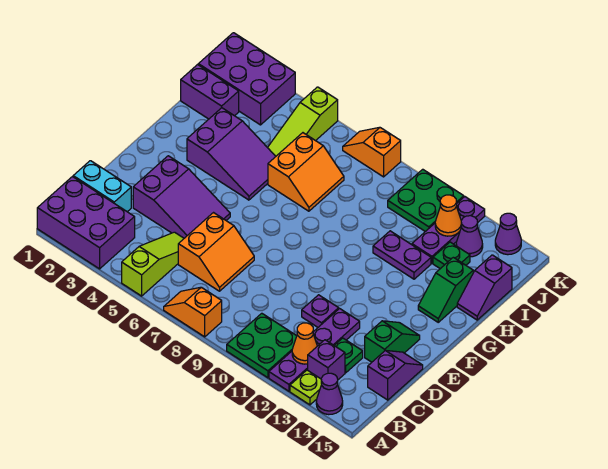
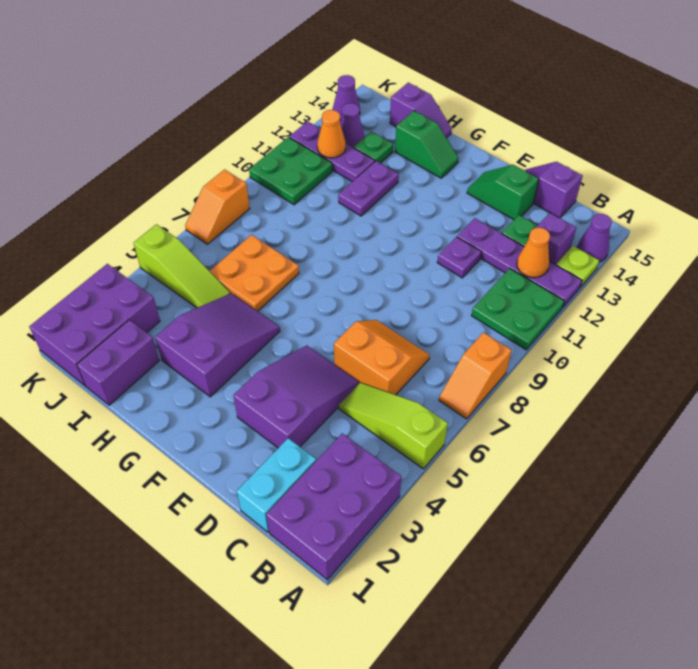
orange 2x2 slope [268,133,344,211] -> orange 2x2 plate [210,235,299,311]

